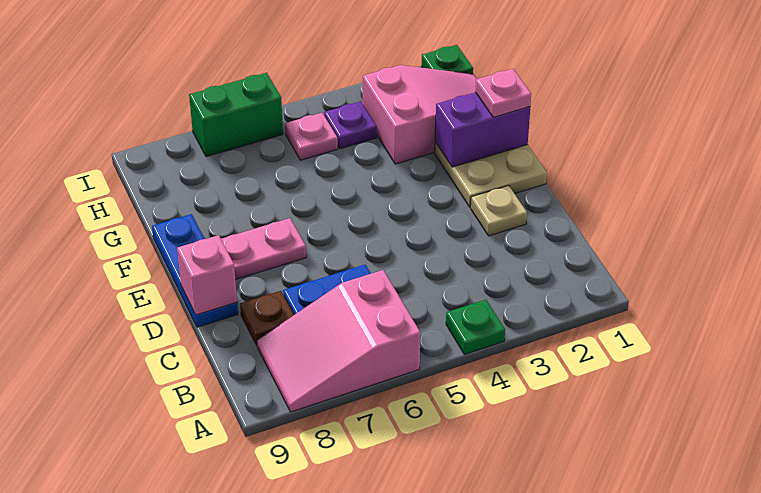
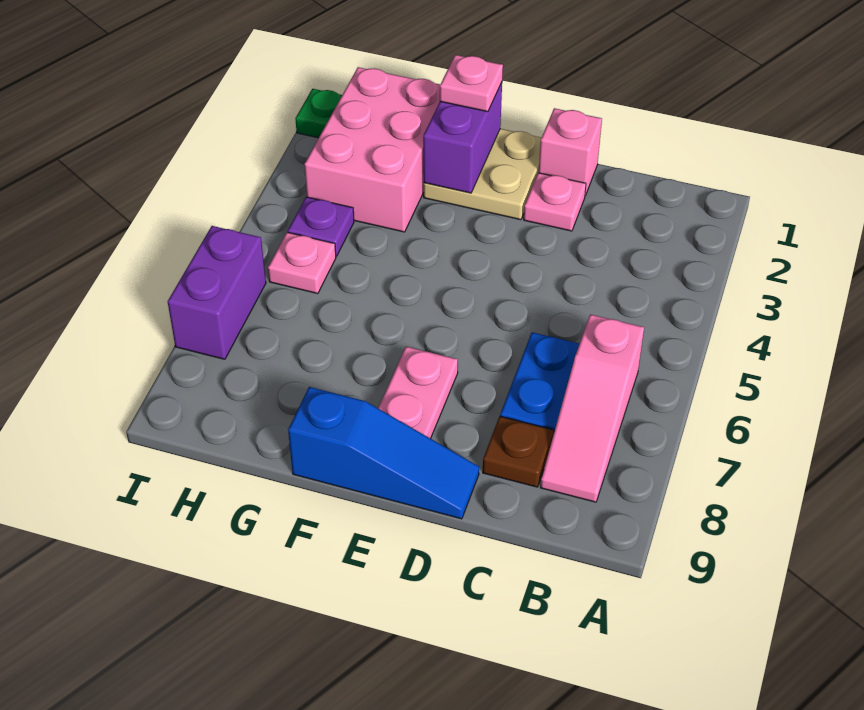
green 1x1 plate [446,300,505,355] -> none
pink 2x3 slope [257,270,420,412] -> pink 1x3 slope [540,314,644,502]
tan 1x1 plate [471,185,527,236] -> pink 1x1 plate [524,173,586,231]
blue 1x3 plate [152,214,238,327] -> blue 1x3 slope [288,387,479,519]
pink 1x1 brick [177,235,237,315] -> pink 1x1 brick moved to [539,108,602,196]
pink 2x3 slope [363,65,477,164] -> pink 2x3 brick [304,67,440,232]
green 1x2 brick [189,73,283,157] -> purple 1x2 brick [168,226,266,359]

